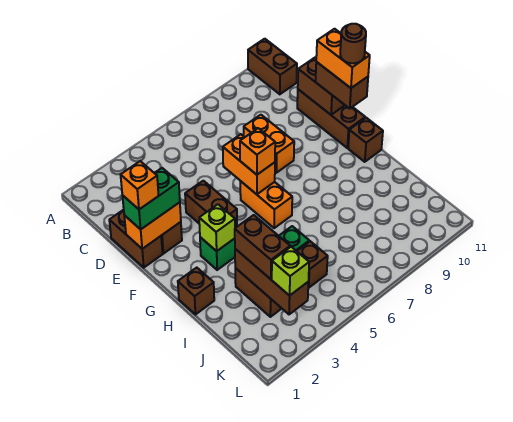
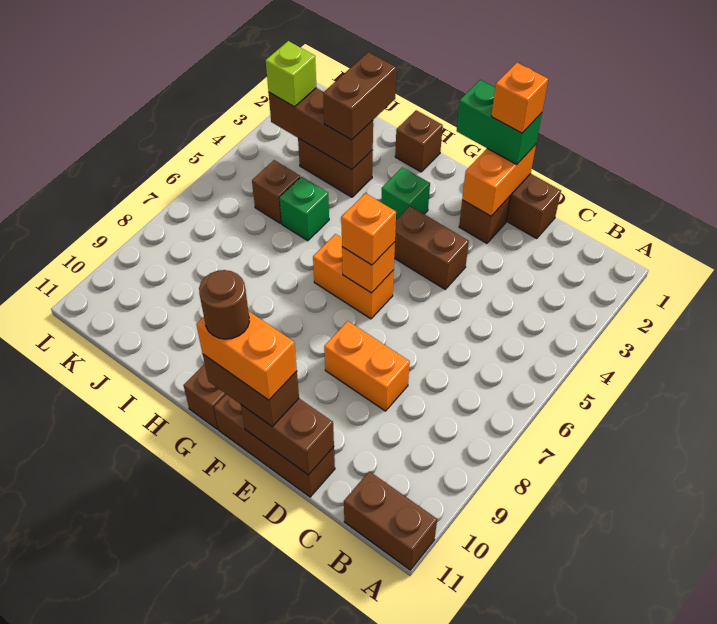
green 1x2 brick [122,168,180,229] -> green 1x2 brick turned to [457,80,542,165]
orange 1x2 brick [223,134,275,194] -> orange 1x1 brick [342,242,395,293]
lime 1x1 brick [199,204,235,251] -> none
brown 1x2 brick [234,215,290,279] -> brown 1x2 brick turned to [323,52,396,140]

